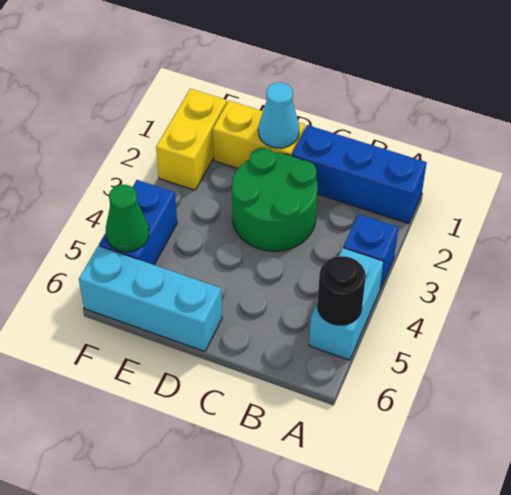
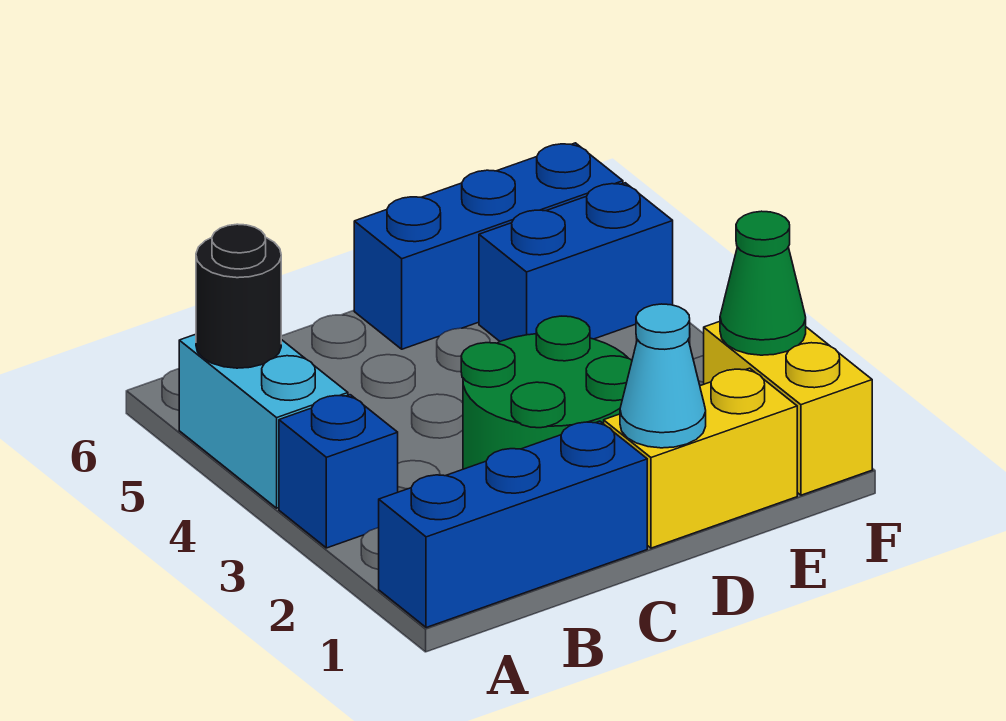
cyan 1x3 brick [79,246,222,352] -> blue 1x3 brick [354,143,623,349]
blue 1x2 brick [99,180,177,265] -> blue 1x2 brick turned to [479,183,673,342]
green 1x1 cone [106,185,149,252] -> green 1x1 cone moved to [720,211,806,355]

